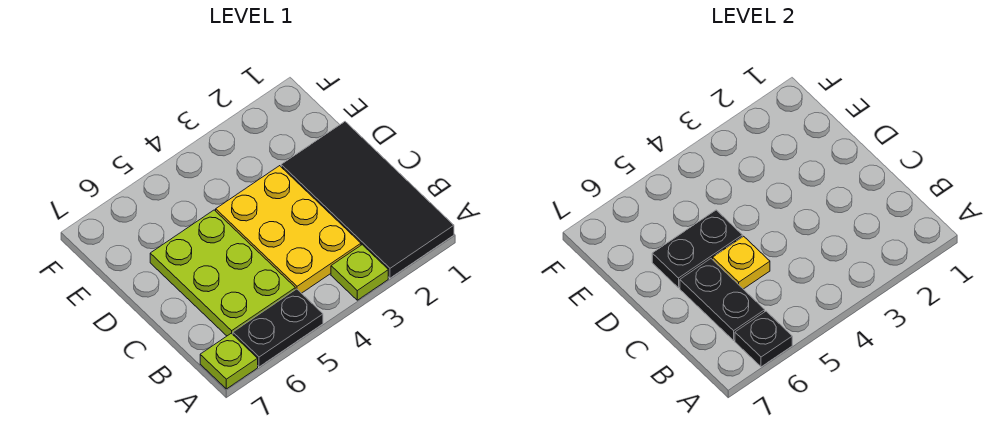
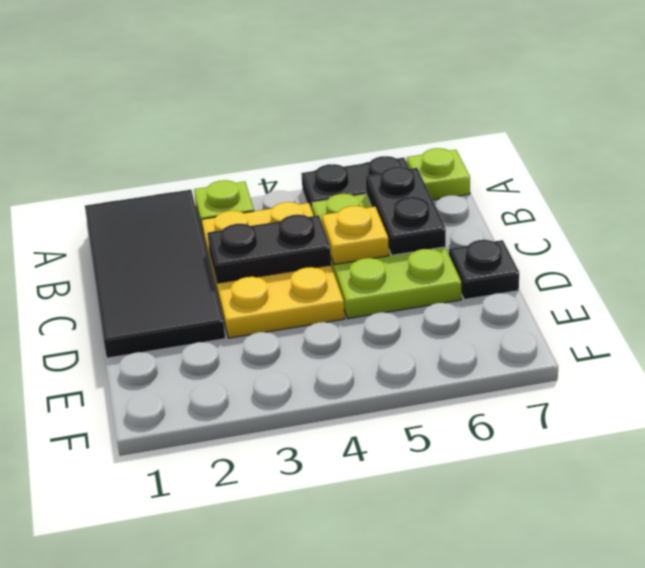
black 1x1 plate [735,311,792,367] -> black 1x1 plate moved to [449,240,519,300]
black 1x2 plate [652,210,742,288] -> black 1x2 plate moved to [207,215,331,283]

